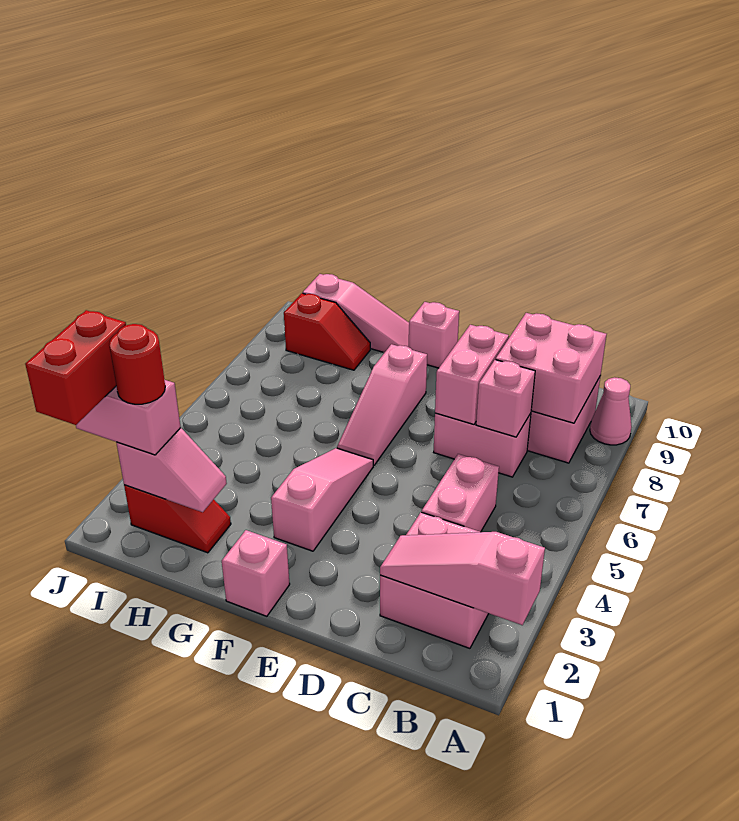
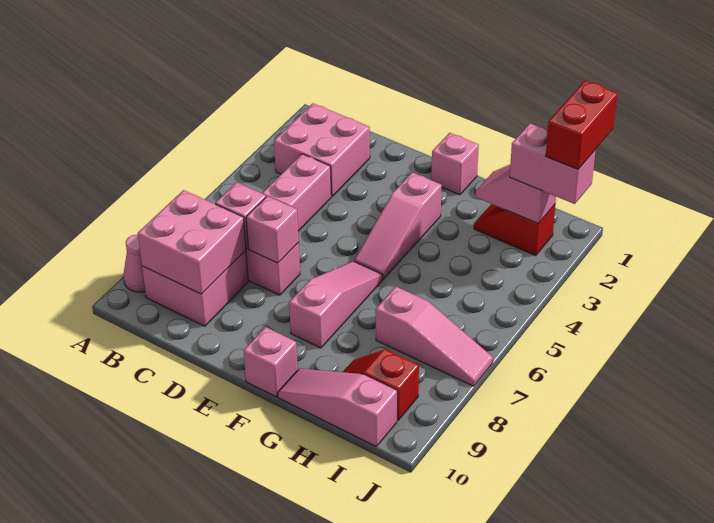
pink 1x3 slope [380,532,545,625] -> pink 1x3 slope moved to [376,287,493,386]
pink 1x2 brick [435,325,509,424] -> pink 1x1 brick [246,196,299,263]
red 1x1 round brick [109,324,165,404] -> none

